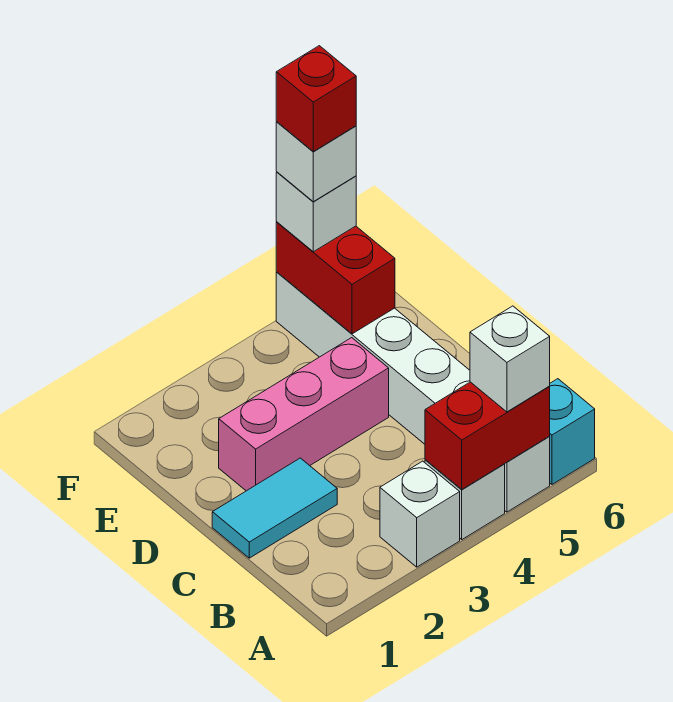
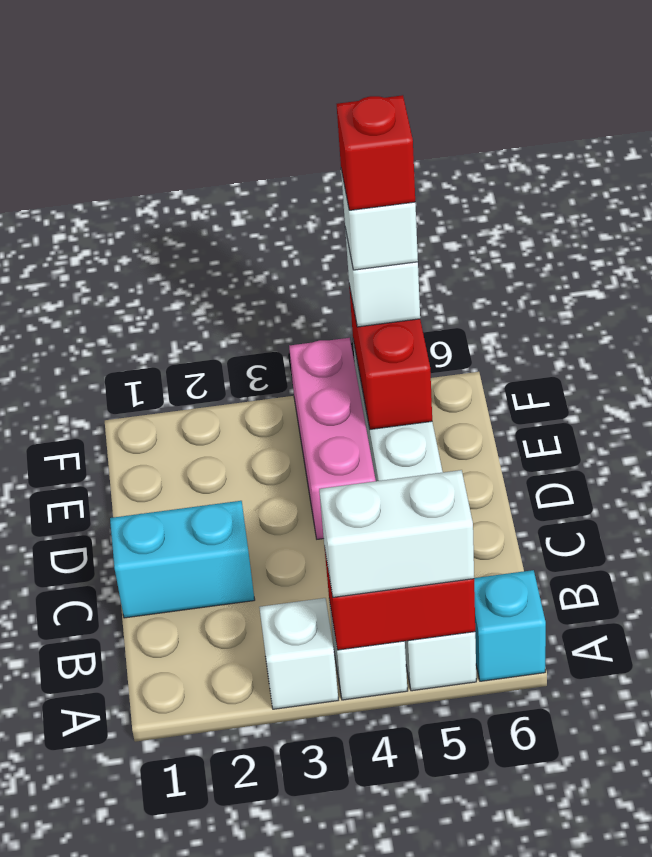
white 1x1 brick [470,306,550,412] -> white 1x2 brick [319,470,474,597]
cyan 1x2 tile [212,458,337,558] -> cyan 1x2 brick [110,501,255,618]
pink 1x3 brick [219,338,389,491] -> pink 1x3 brick turned to [289,338,376,539]

